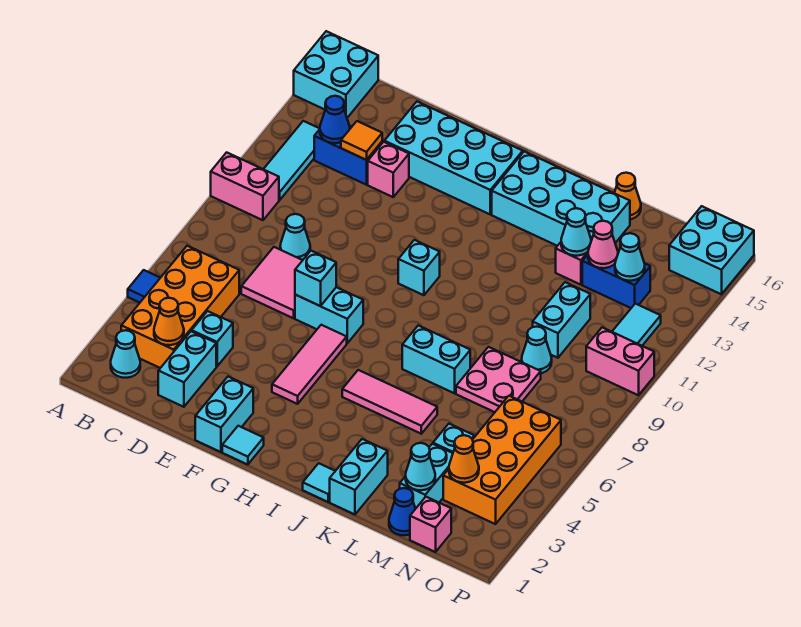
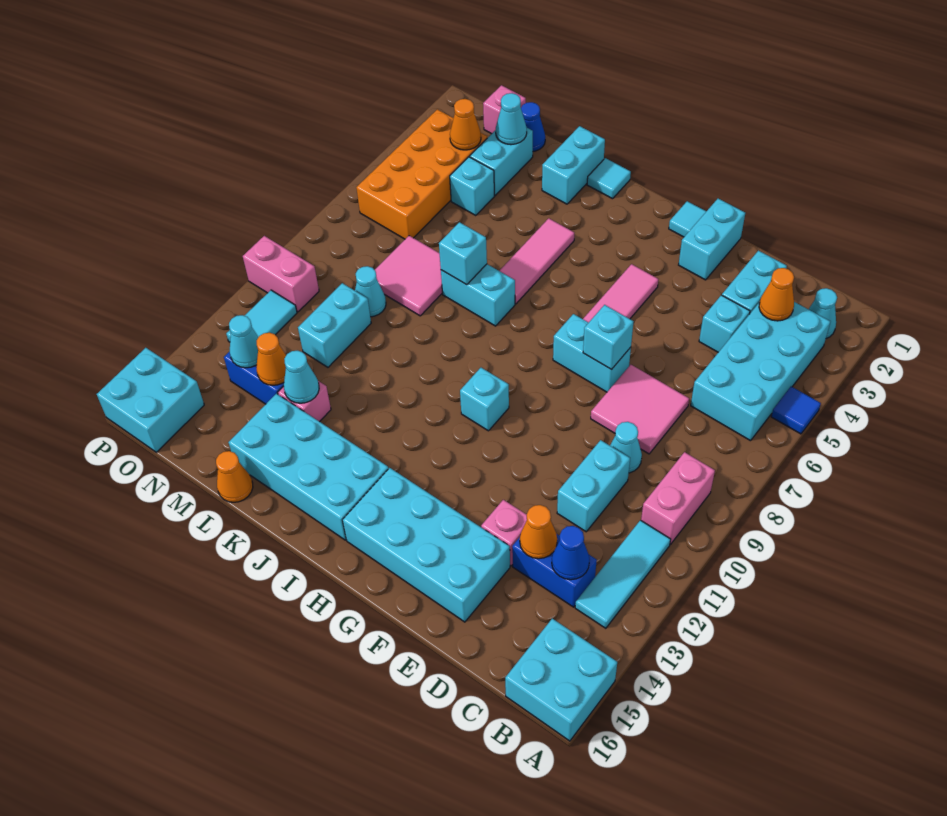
pink 1x2 brick [211,152,279,220] -> pink 1x2 brick turned to [641,452,715,544]
orange 2x4 brick [121,246,239,368] -> cyan 2x4 brick [691,302,831,441]
none -> cyan 1x2 brick [557,440,630,532]
orange 1x1 tile [341,121,382,160] -> orange 1x1 cone [520,505,557,559]
pink 1x3 tile [342,370,437,434] -> pink 1x3 tile turned to [500,218,574,304]
none -> cyan 1x1 brick [439,222,487,285]
pink 2x2 plate [456,347,541,412] -> pink 2x2 tile [375,236,442,316]
pink 1x1 cone [588,221,618,268] -> orange 1x1 cone [256,333,286,385]

